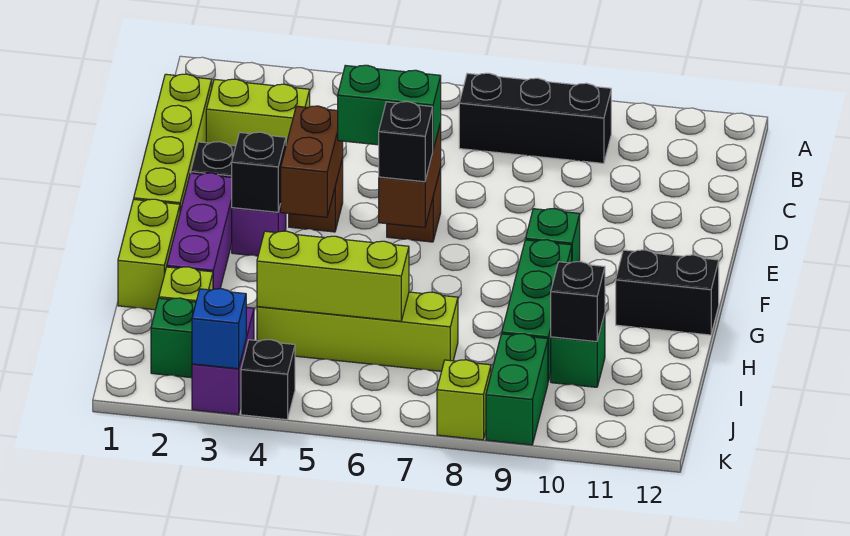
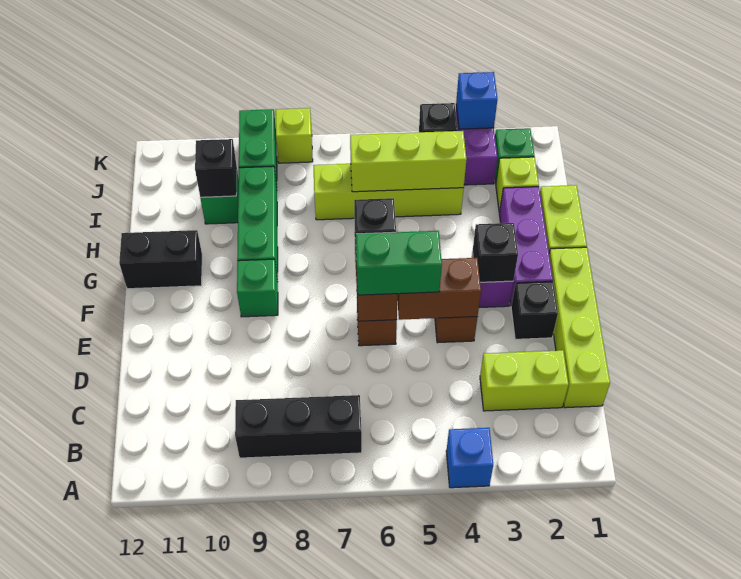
none -> blue 1x1 brick [446,428,493,488]
brown 1x2 brick [280,106,343,217] -> brown 1x2 brick turned to [397,258,481,320]

